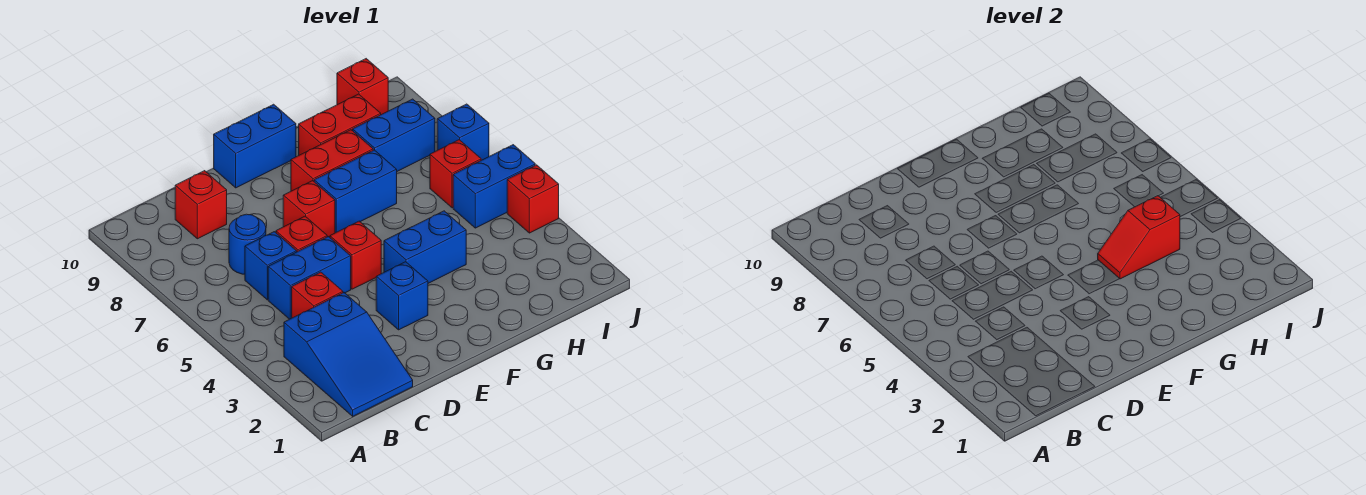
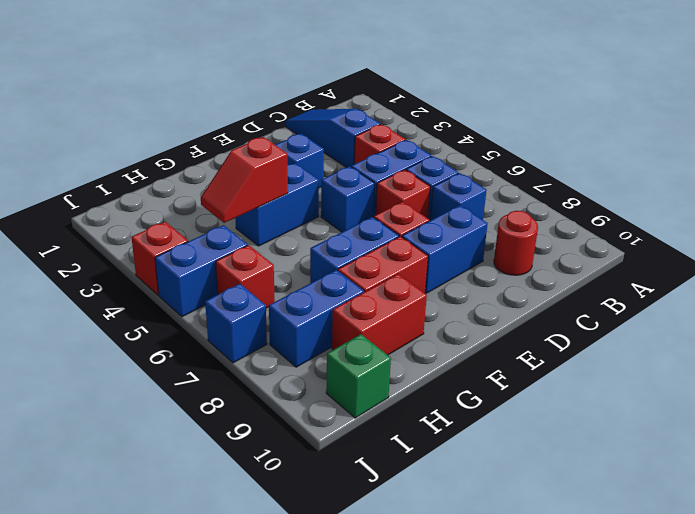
blue 2x3 slope [284,293,413,416] -> blue 1x3 slope [286,109,380,168]
blue 1x1 round brick [229,214,266,274] -> blue 1x1 brick [430,173,486,220]
red 1x1 brick [175,171,227,239] -> red 1x1 round brick [494,211,538,275]
red 1x1 brick [330,221,381,289] -> blue 1x1 brick [321,166,374,232]
blue 1x2 brick [214,104,296,188] -> blue 1x2 brick moved to [402,205,488,293]
red 1x2 slope [1098,196,1180,279] -> red 1x2 slope turned to [201,137,288,223]
red 1x1 brick [337,59,388,115] -> green 1x1 brick [326,334,391,418]

